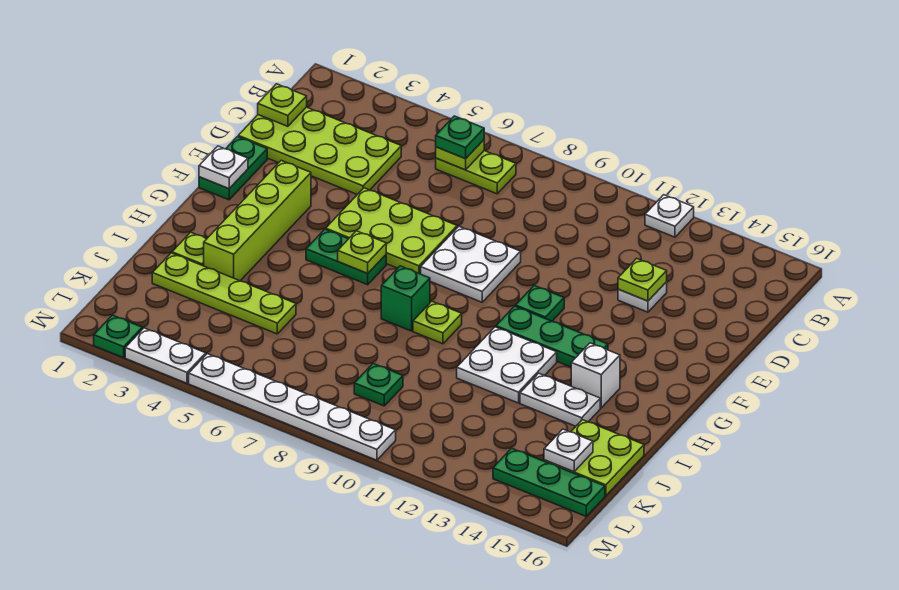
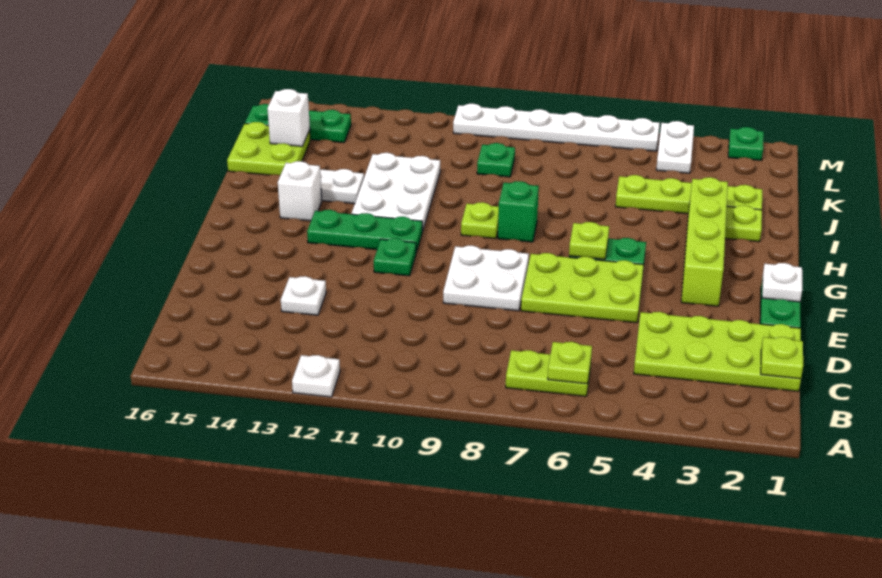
green 1x1 plate [436,116,485,159] -> none
lime 1x1 plate [618,258,667,301] -> none
white 2x2 plate [457,327,557,403] -> white 2x3 plate [352,153,440,231]
white 1x1 plate [544,429,593,472] -> white 1x1 brick [267,89,310,146]
white 1x2 plate [125,328,206,383] -> white 1x2 plate turned to [656,121,694,173]

